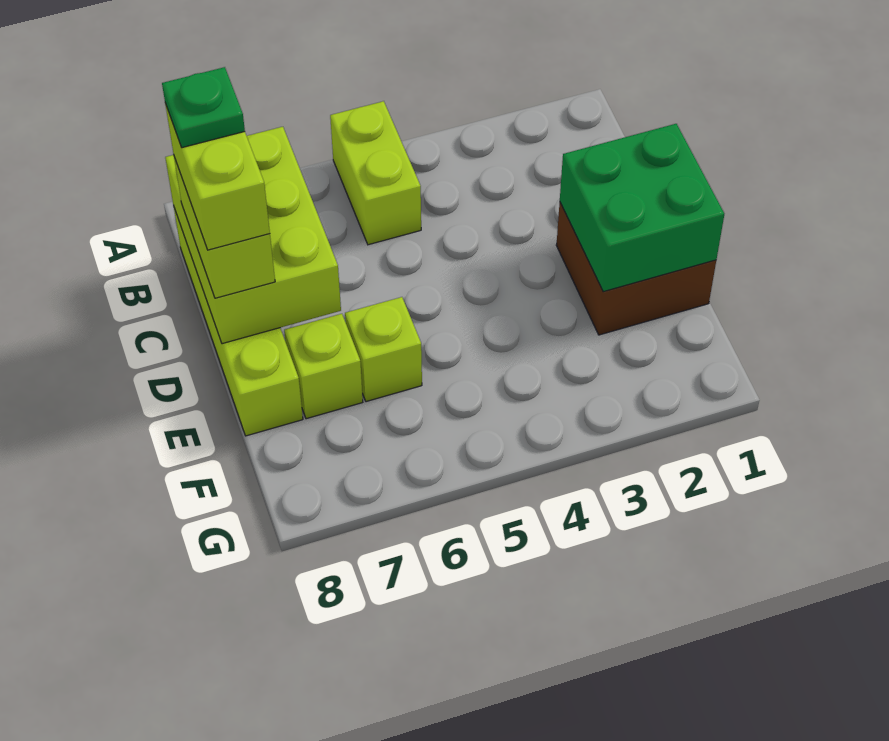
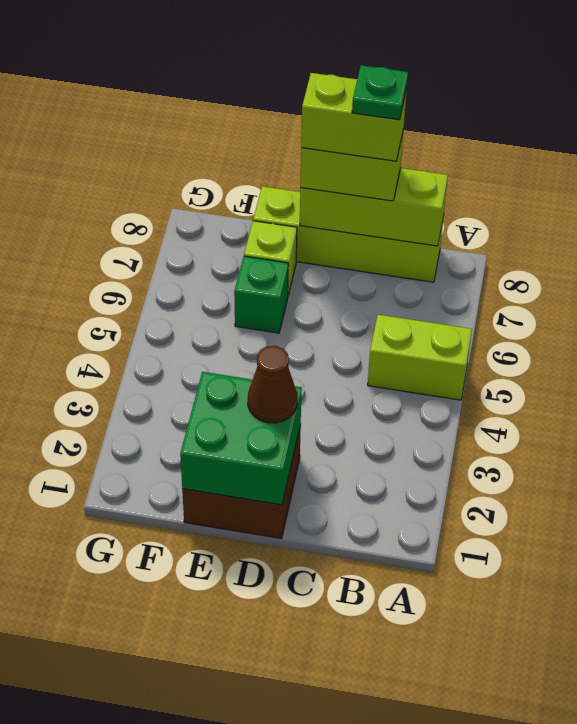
lime 2x3 brick [165,127,341,344] -> lime 1x3 brick [300,168,448,246]
none -> brown 1x1 cone [248,346,297,423]
lime 1x1 brick [345,297,422,402] -> green 1x1 brick [234,256,288,333]

